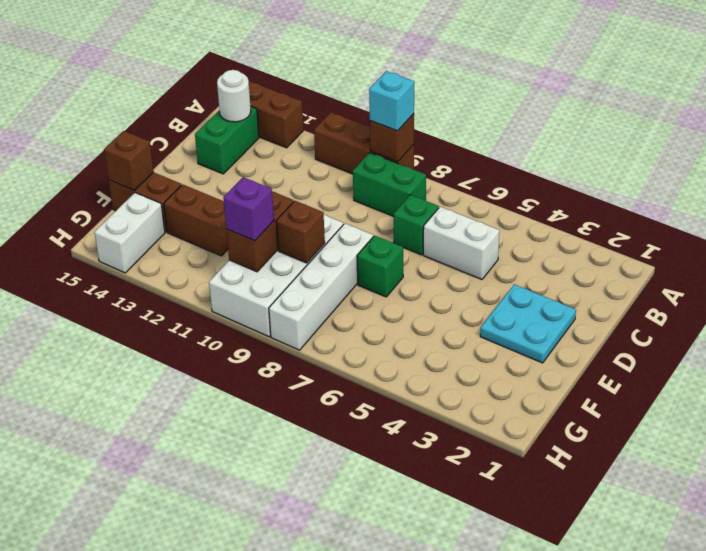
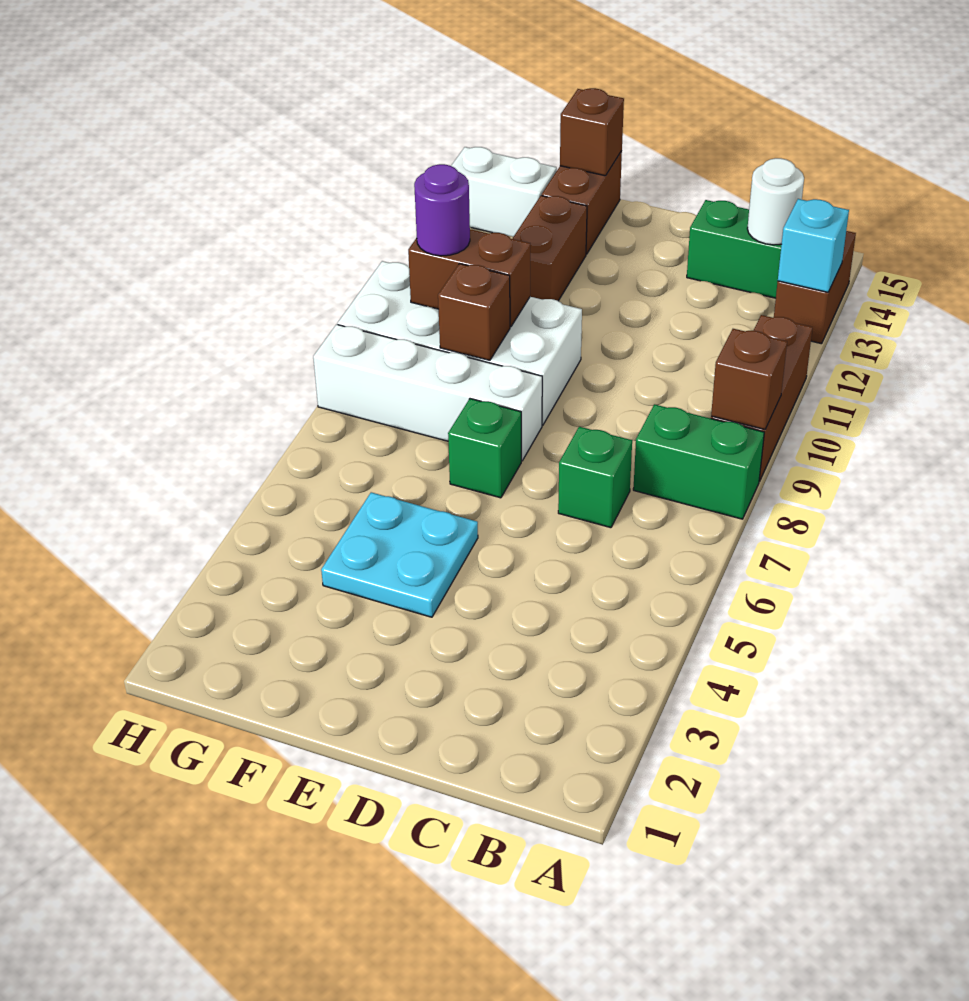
cyan 1x1 brick [369,71,414,131] -> cyan 1x1 brick moved to [778,199,849,292]
green 1x2 brick [353,153,426,216] -> green 1x2 brick turned to [633,404,764,519]
white 1x2 brick [423,207,500,279] -> none
cyan 2x2 plate [480,284,576,363] -> cyan 2x2 plate moved to [321,492,478,617]
purple 1x1 brick [223,177,274,241] -> purple 1x1 round brick [414,164,470,256]

